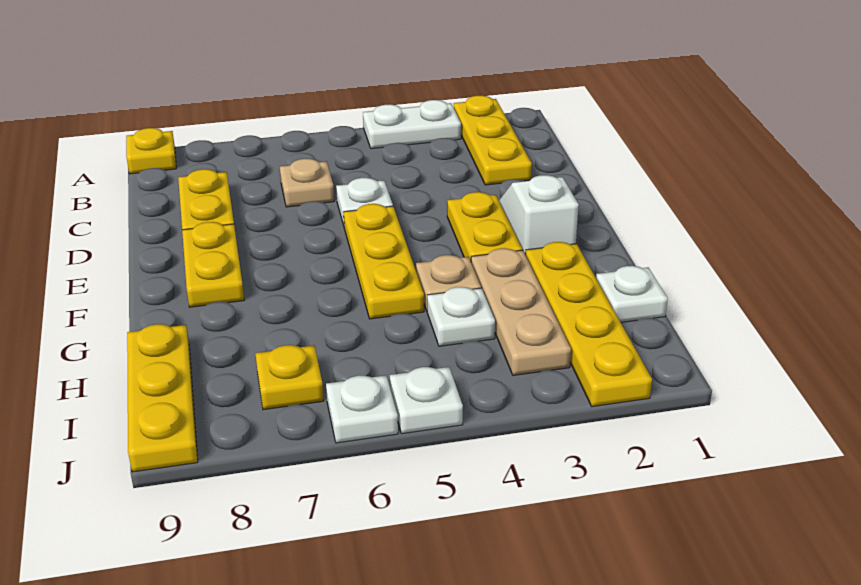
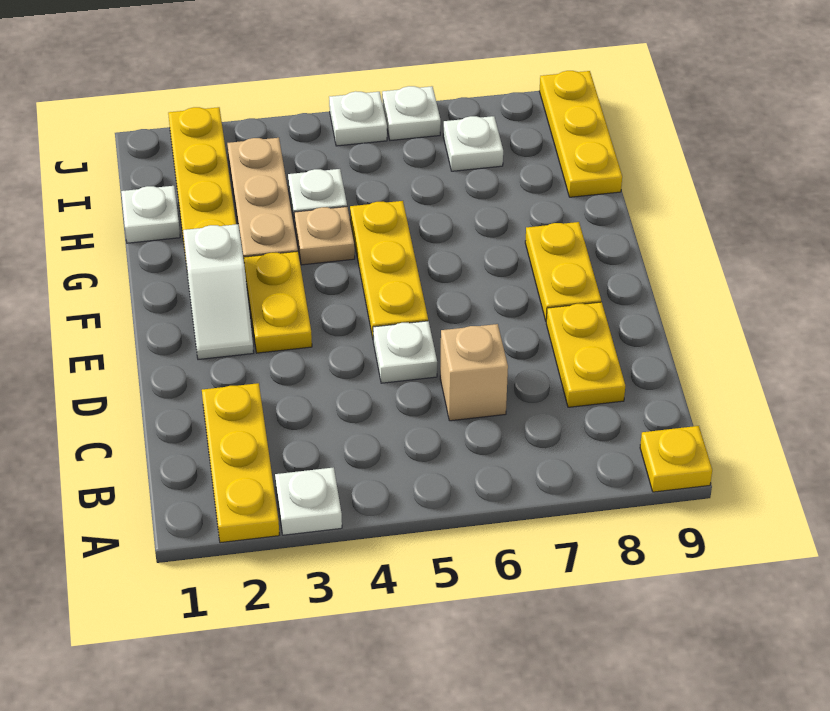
white 1x2 plate [363,100,461,149] -> white 1x1 plate [275,467,342,535]
tan 1x1 plate [280,159,334,207] -> tan 1x1 brick [440,324,508,421]
yellow 1x1 plate [255,345,324,410] -> white 1x1 plate [443,116,503,171]

